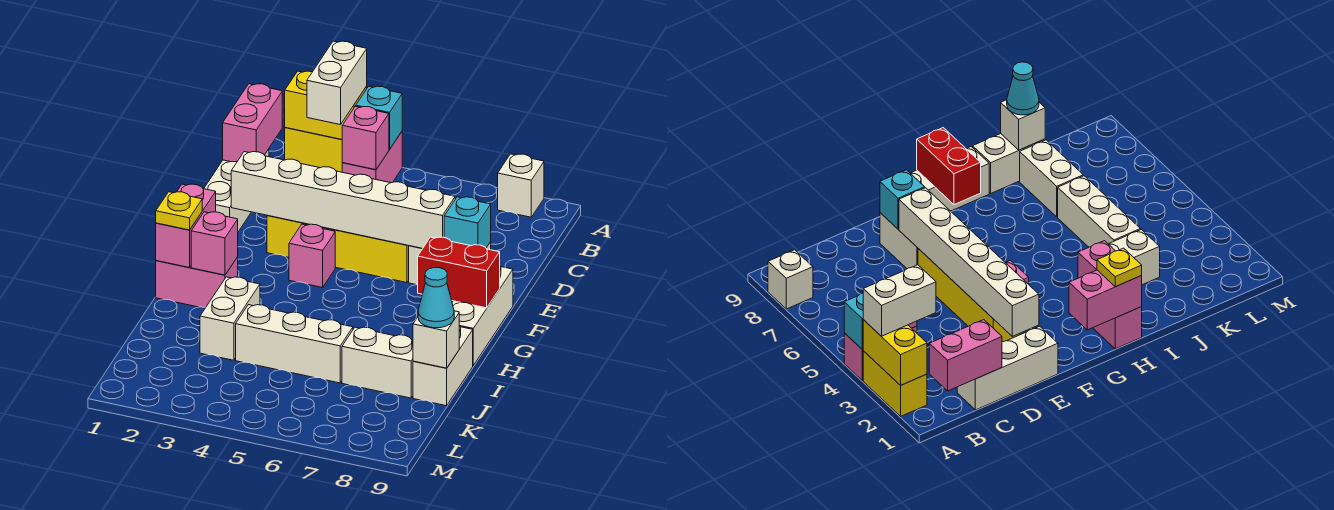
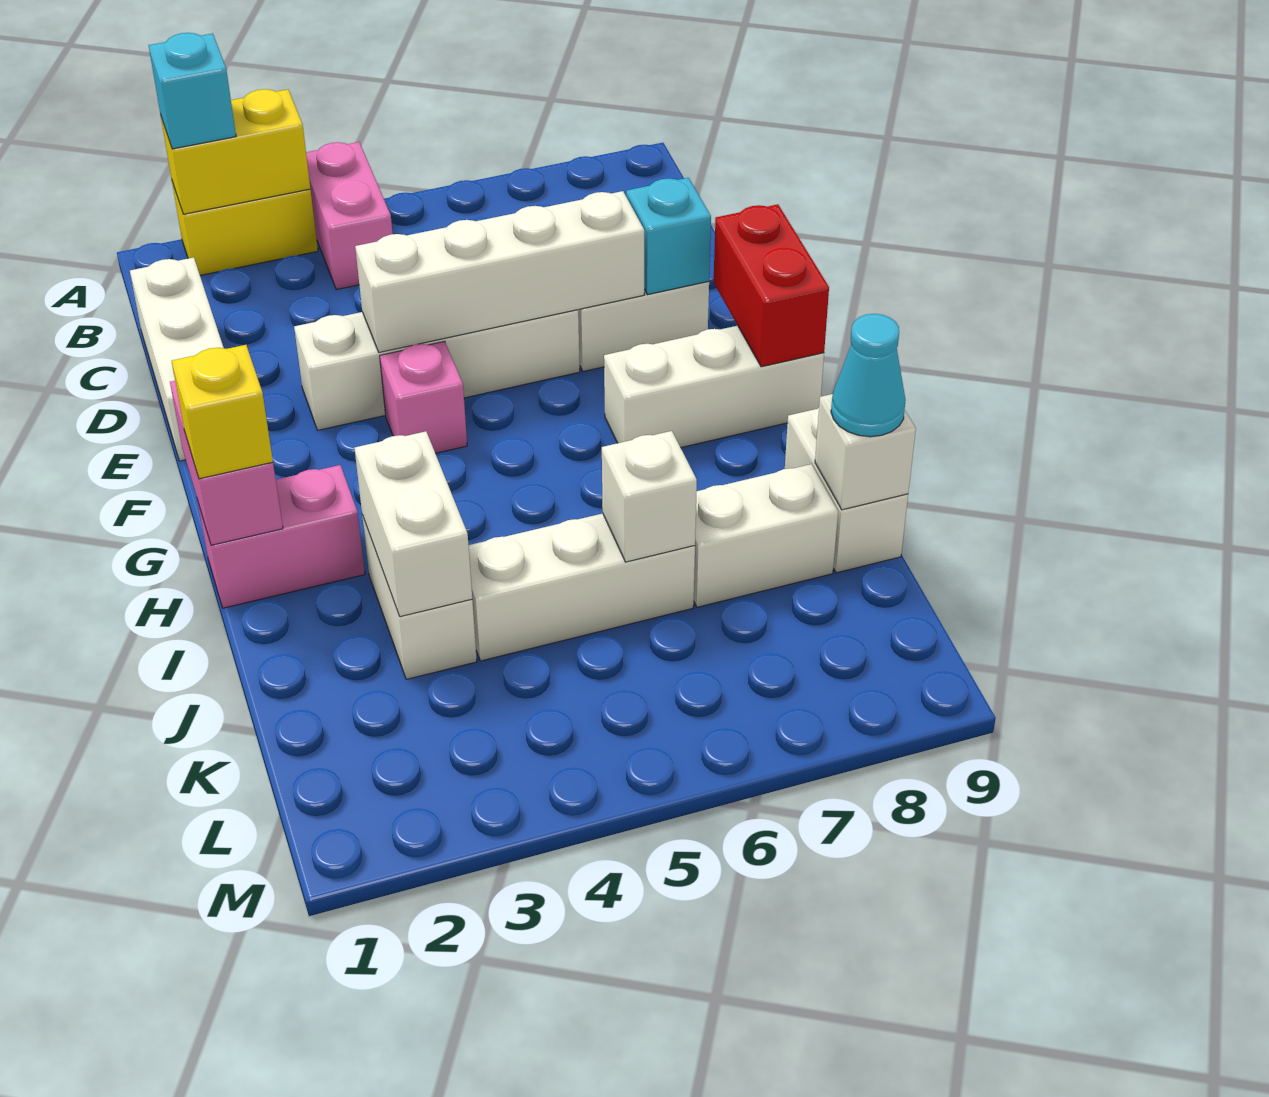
white 1x2 brick [307,41,367,125] -> white 1x2 brick moved to [355,431,472,617]
cyan 1x1 brick [356,86,402,150] -> cyan 1x1 brick moved to [149,33,236,149]
white 1x1 brick [498,154,544,217] -> white 1x1 brick moved to [602,431,697,562]
pink 1x2 brick [223,84,282,162] -> none
pink 1x1 brick [342,106,389,170] -> none
white 1x6 brick [231,152,455,248] -> white 1x4 brick [355,191,644,352]
yellow 1x4 brick [267,215,409,283] -> white 1x4 brick [294,310,580,430]
white 1x3 brick [452,267,513,365] -> white 1x3 brick turned to [604,326,824,448]
red 1x2 brick [418,237,500,308] -> red 1x2 brick turned to [714,204,829,367]
yellow 1x1 plate [156,192,202,230] -> yellow 1x1 brick [172,345,273,479]
pink 1x1 brick [191,212,238,275] -> none

